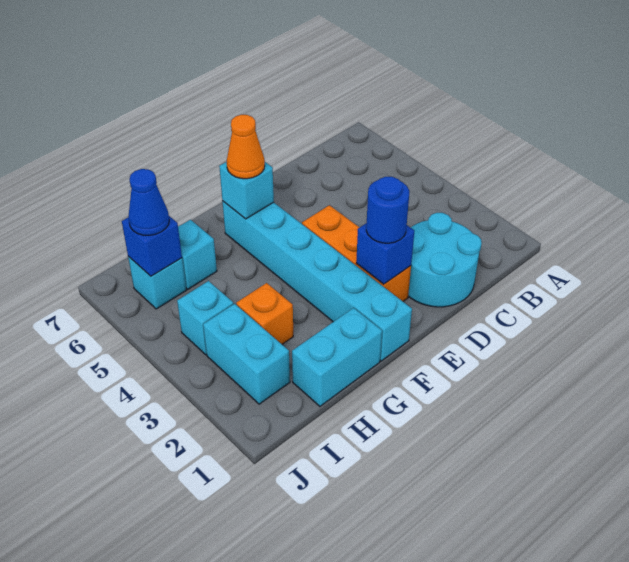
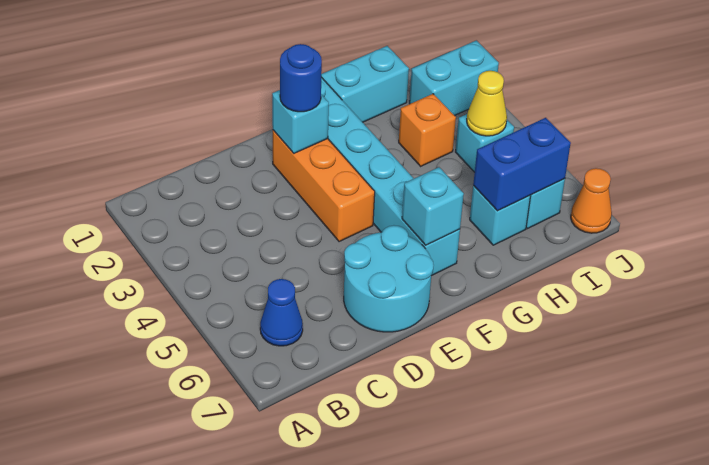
cyan 2x2 round brick [408,213,482,307] -> cyan 2x2 round brick moved to [344,225,434,332]
blue 1x1 brick [356,223,414,284] -> cyan 1x1 brick [272,90,329,153]
orange 1x1 cone [227,115,265,179] -> orange 1x1 cone moved to [571,168,612,233]
cyan 1x2 brick [203,304,290,404] -> cyan 1x2 brick turned to [409,40,499,116]
none -> yellow 1x1 cone [467,71,507,136]
blue 1x1 brick [122,216,182,276] -> blue 1x2 brick [473,118,571,211]
blue 1x1 cone [128,169,169,235] -> blue 1x1 cone moved to [260,279,303,346]

